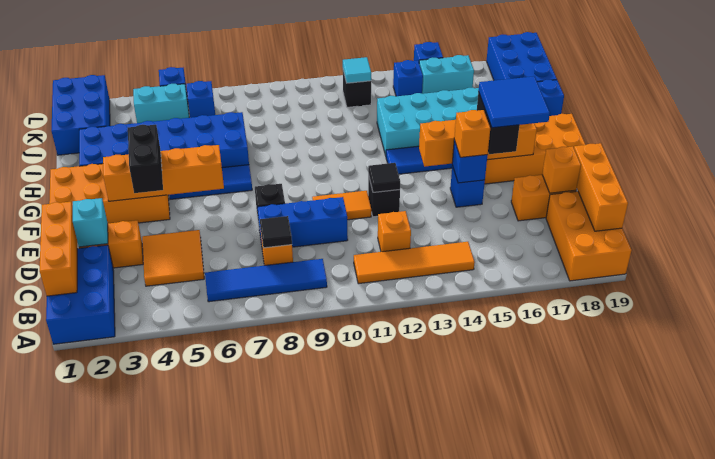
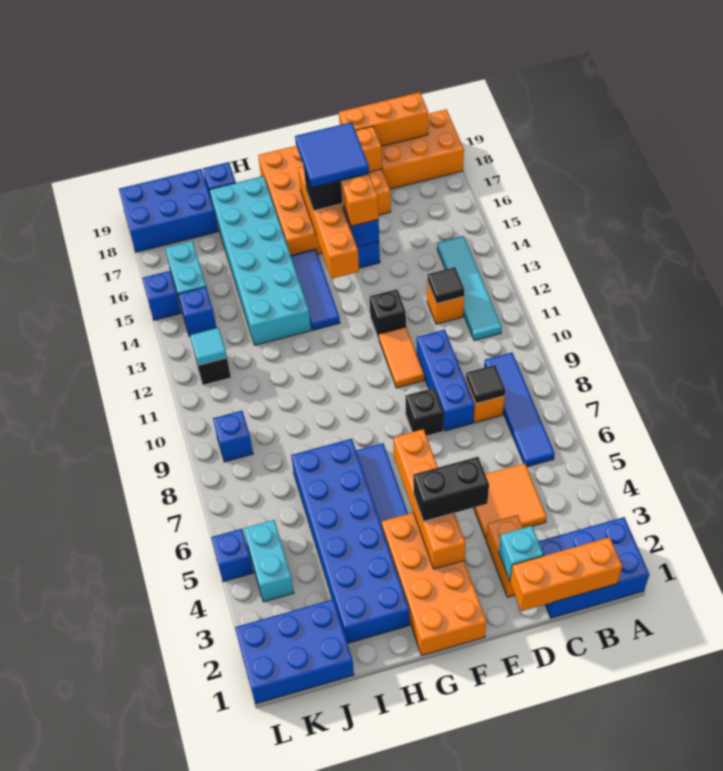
orange 1x4 tile [354,242,475,284] -> cyan 1x4 tile [437,236,502,341]
black 1x1 tile [368,163,400,192] -> black 1x1 tile moved to [428,267,464,304]
blue 1x1 brick [186,81,215,118] -> blue 1x1 brick moved to [213,411,253,462]

